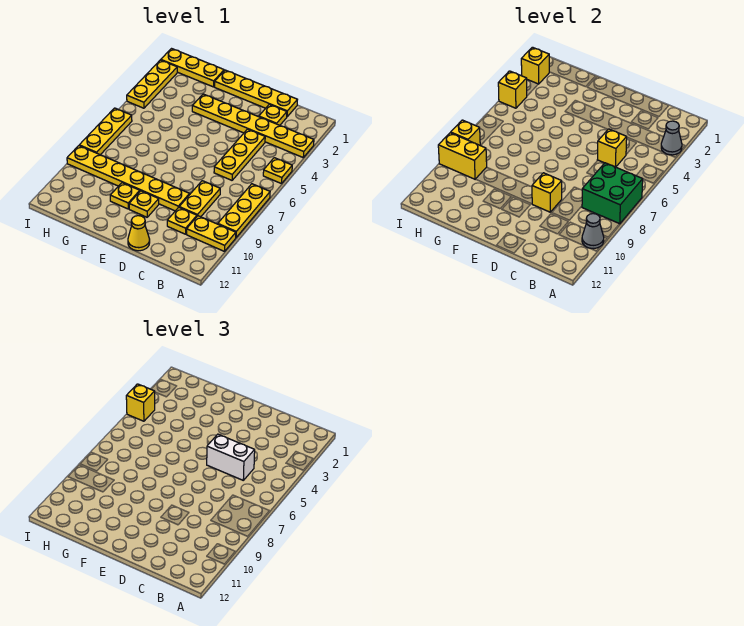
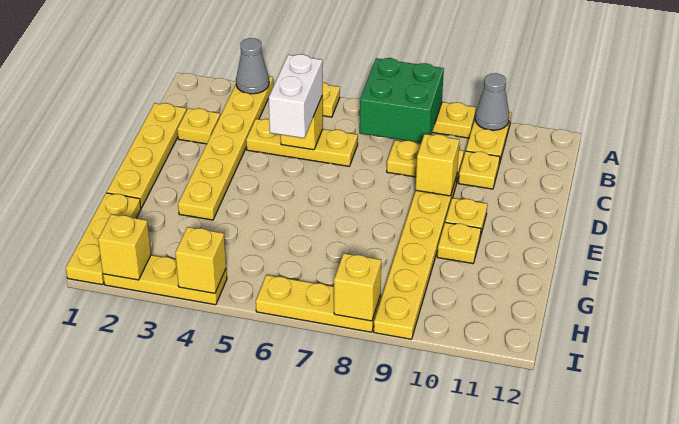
yellow 1x1 cone [128,216,150,251] -> none
yellow 1x2 brick [438,133,487,179] -> none
yellow 1x1 brick [126,384,155,421] -> none

